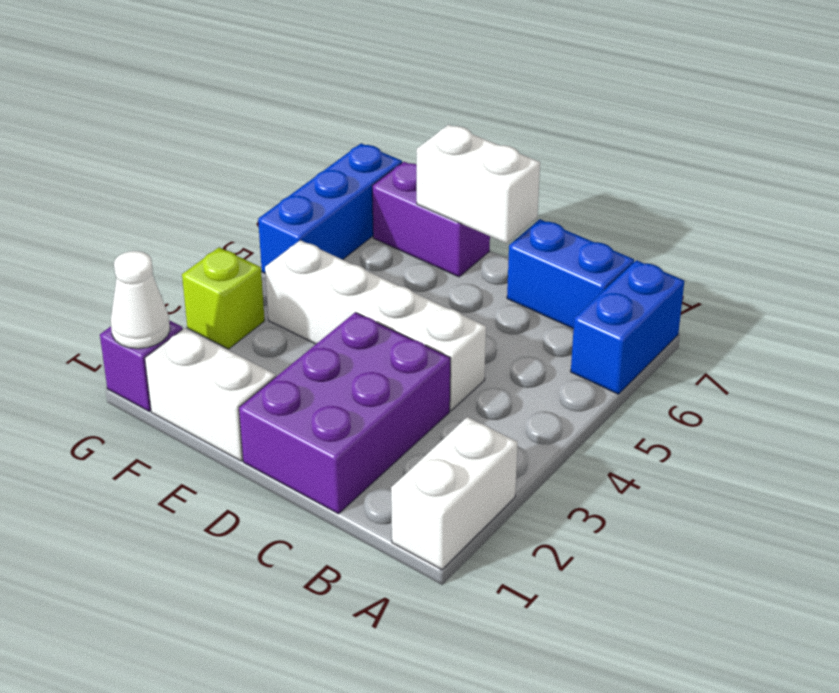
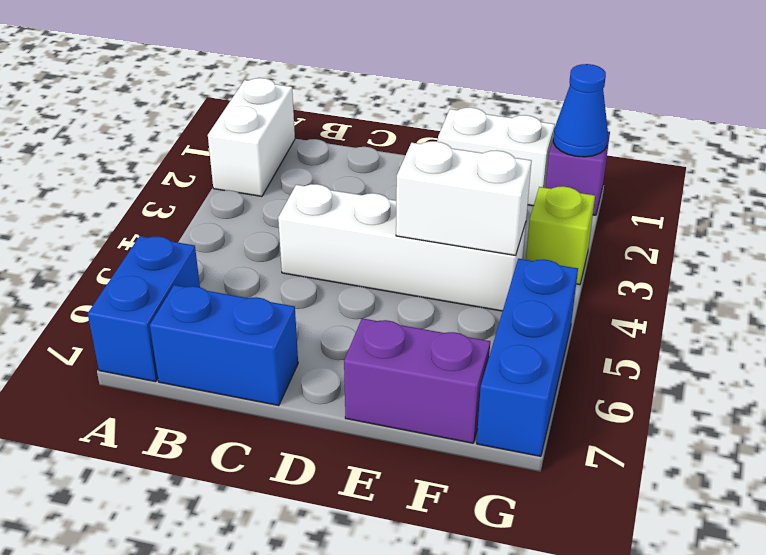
purple 2x3 brick [239,312,450,514] -> none
white 1x2 brick [417,125,540,243] -> white 1x2 brick moved to [396,141,531,256]
white 1x1 cone [111,251,170,349] -> blue 1x1 cone [553,64,608,157]

